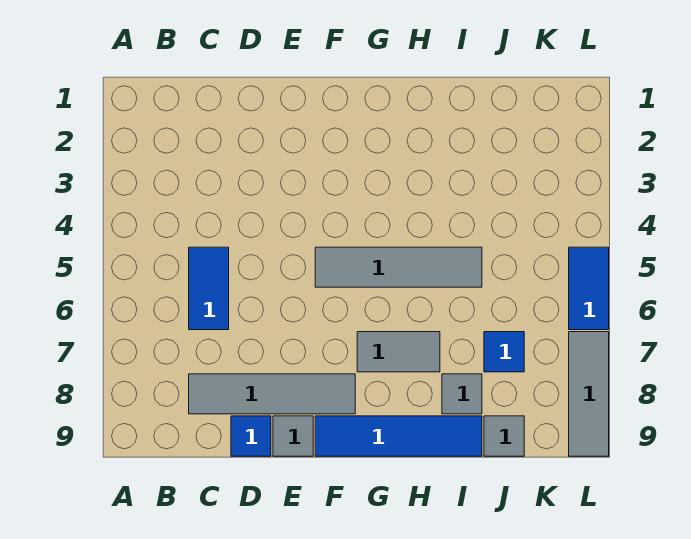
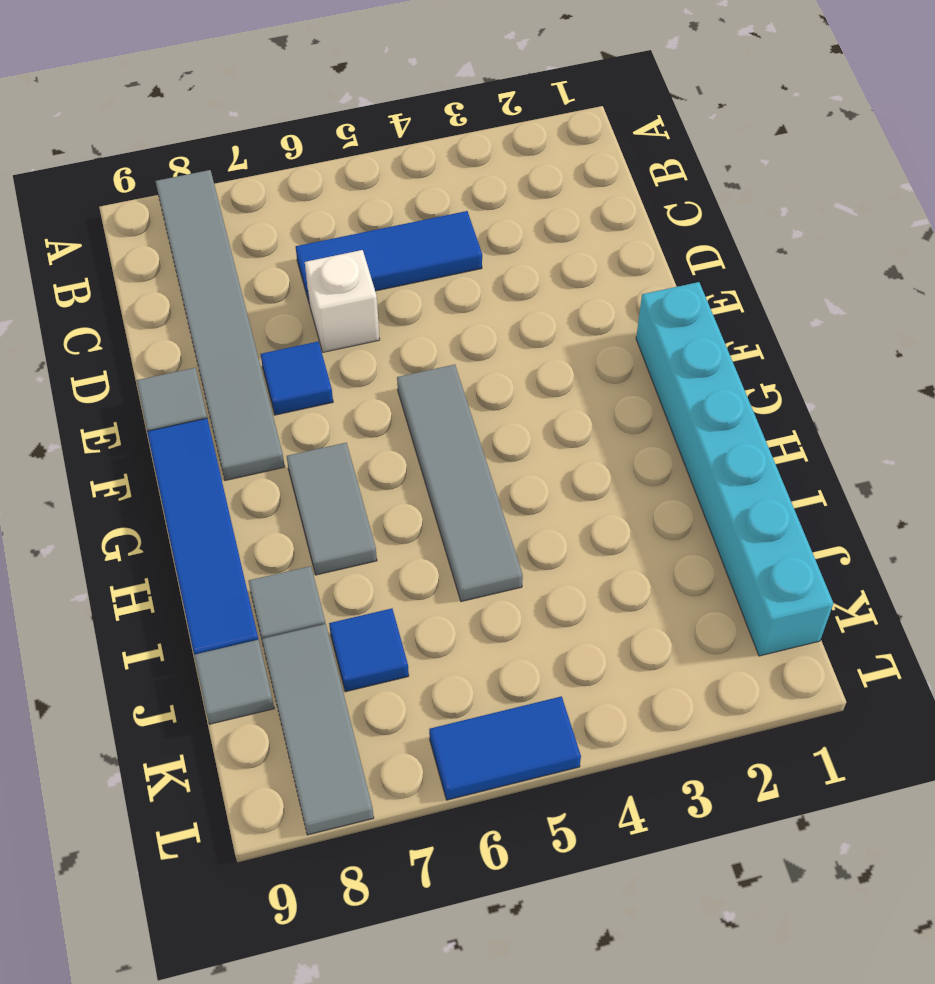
blue 1x2 tile [189,247,229,330] -> blue 1x3 tile [296,211,482,305]
grey 1x4 tile [189,374,355,414] -> grey 1x6 tile [156,170,285,480]
none -> white 1x1 brick [305,250,380,352]
blue 1x1 tile [231,416,271,456] -> blue 1x1 tile moved to [261,342,333,415]
none -> cyan 1x6 brick [636,282,833,656]
grey 1x3 tile [569,332,609,456] -> grey 1x3 tile turned to [262,624,374,835]

